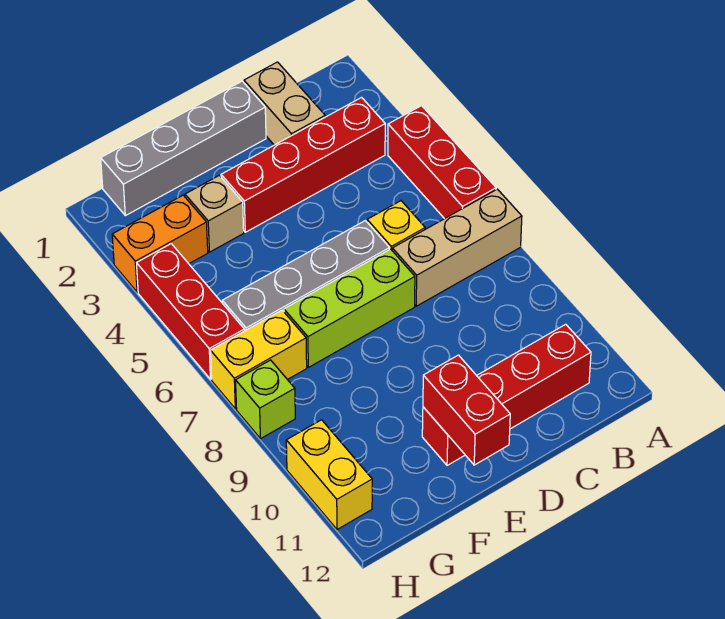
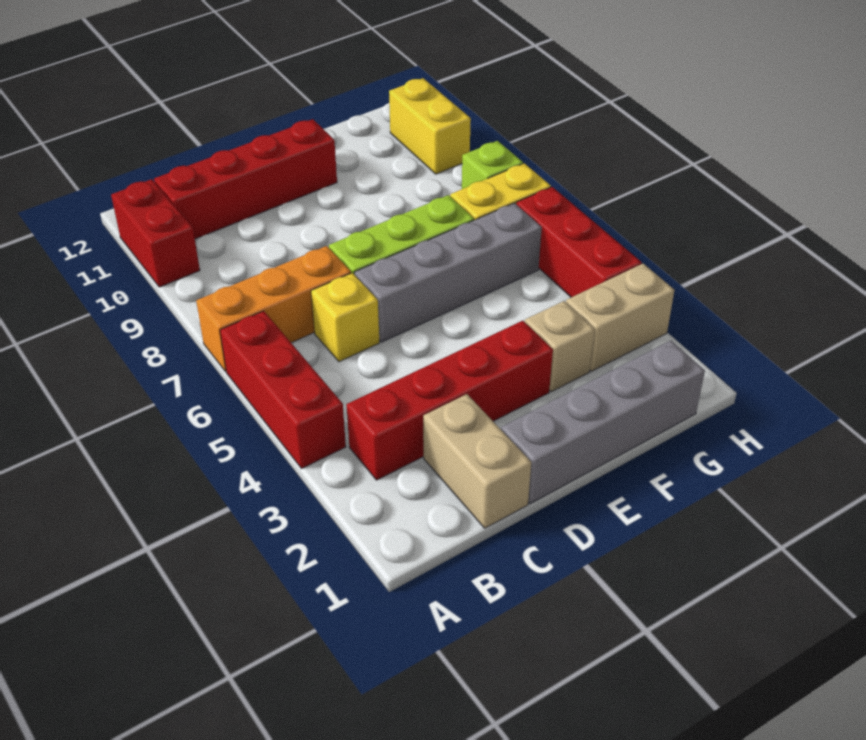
tan 1x3 brick [392,189,522,306] -> orange 1x3 brick [196,246,351,372]
red 1x2 brick [423,355,510,465] -> red 1x2 brick moved to [111,179,200,287]
orange 1x2 brick [112,195,208,292] -> tan 1x2 brick [566,264,674,371]

